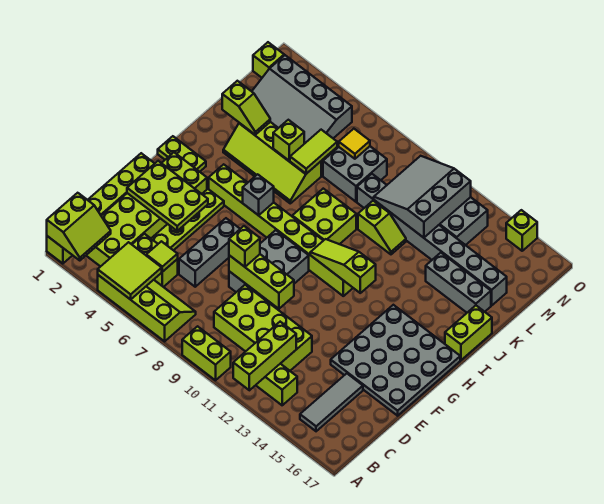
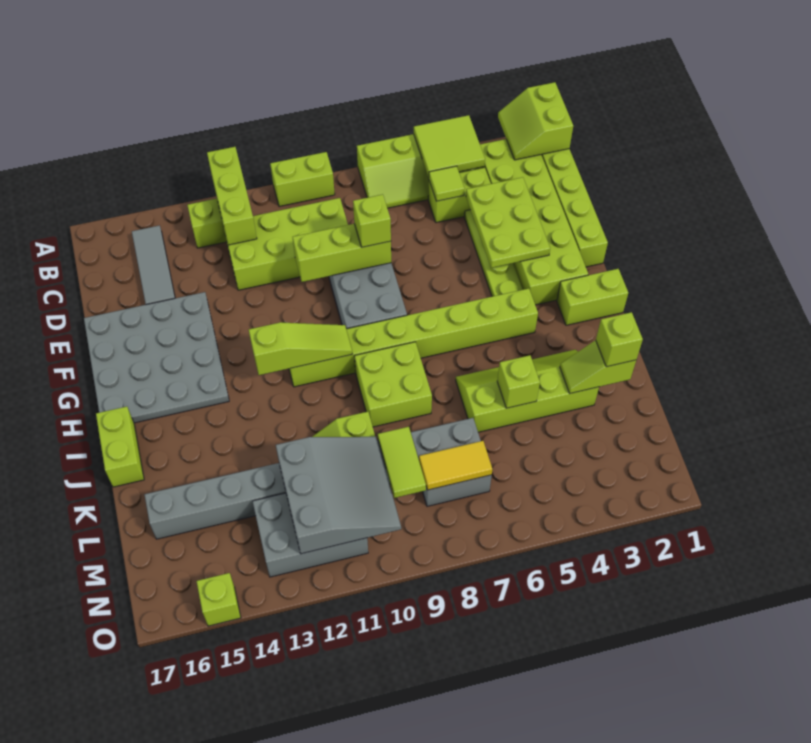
grey 1x3 brick [179,218,240,287] -> none
lime 2x3 plate [127,161,208,231] -> lime 2x3 plate turned to [466,177,550,268]
lime 1x2 plate [158,136,206,172] -> lime 1x2 brick [557,269,628,325]
grey 1x1 brick [243,174,274,215] -> none
lime 1x2 tile [290,130,337,174] -> lime 1x2 tile moved to [378,427,426,498]
grey 1x3 brick [426,253,491,313] -> none
grey 3x4 slope [252,55,352,144] -> none
yellow 1x1 tile [339,129,370,159] -> yellow 1x2 tile [419,441,492,490]
lime 1x1 brick [253,42,284,78] -> lime 1x1 brick moved to [596,312,643,367]

